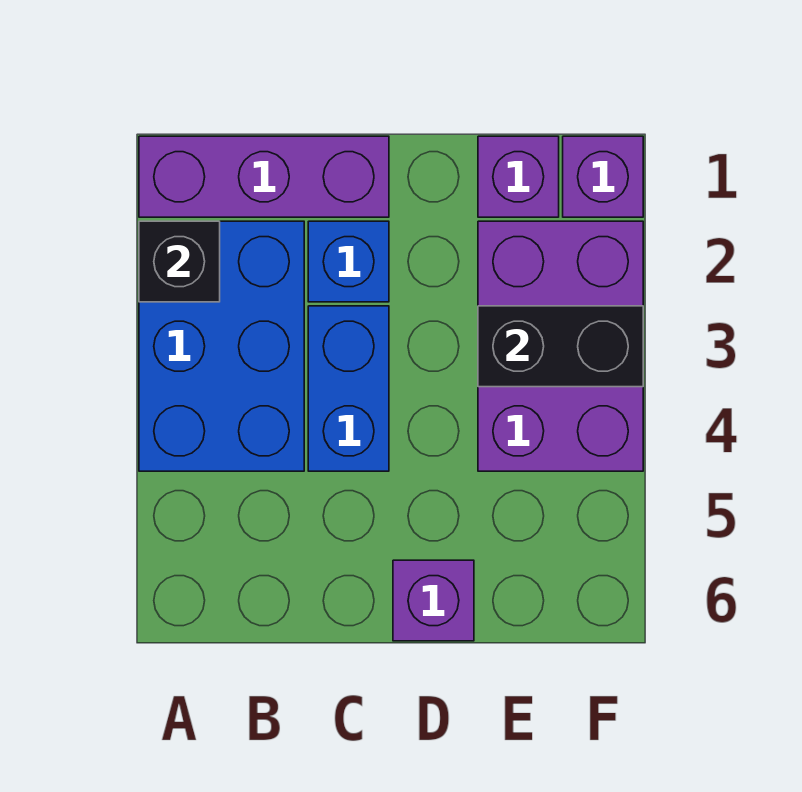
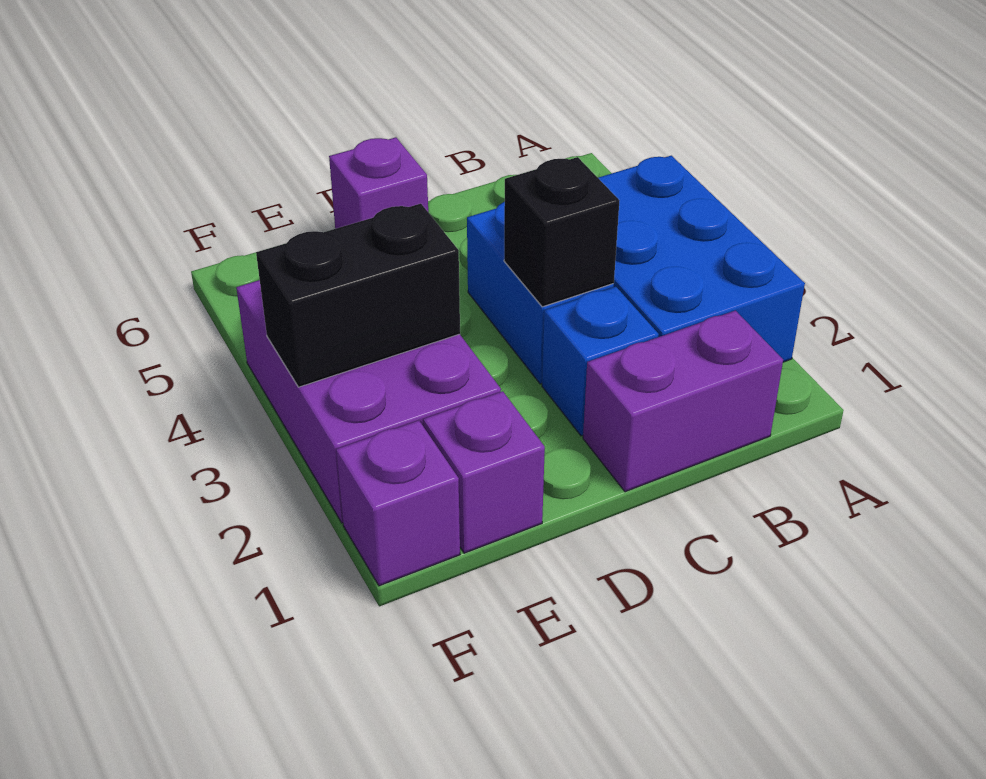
purple 1x3 brick [139,136,389,217] -> purple 1x2 brick [583,311,783,492]
black 1x1 brick [139,221,220,302] -> black 1x1 brick moved to [504,157,620,307]

